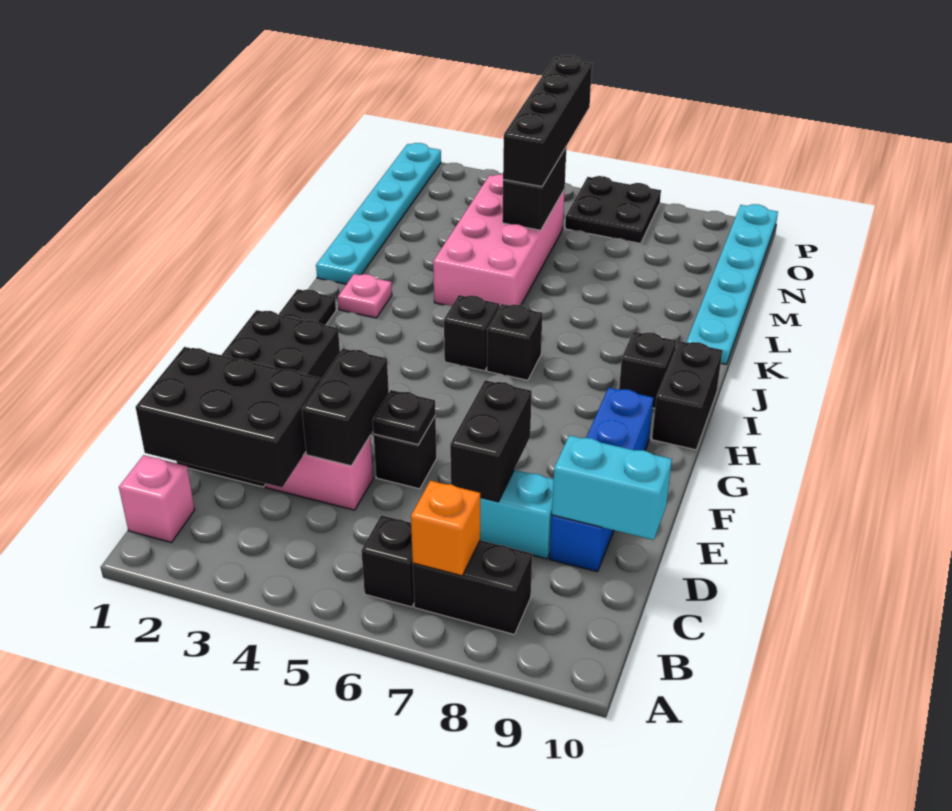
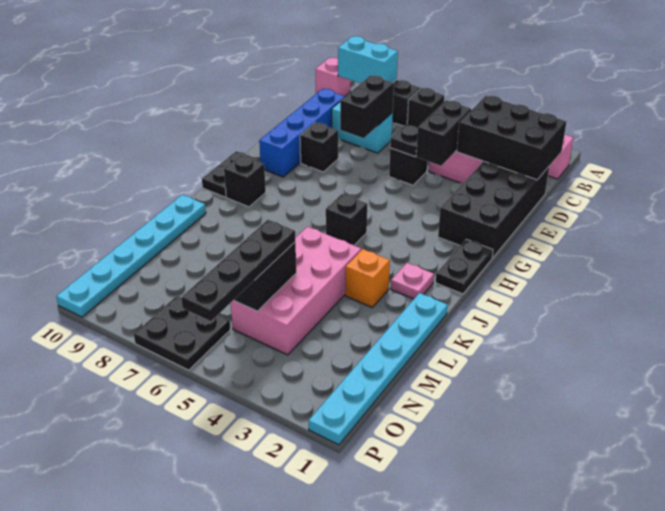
orange 1x1 brick [411,481,480,576] -> orange 1x1 brick moved to [345,249,390,307]
none -> pink 1x1 brick [316,58,350,96]
cyan 1x2 brick [552,435,672,540] -> cyan 1x2 brick moved to [338,36,398,83]
black 1x2 brick [652,341,722,450] -> black 1x2 plate [202,151,259,197]
black 1x1 brick [487,304,542,380] -> black 1x1 brick moved to [300,122,338,172]
black 1x4 brick [503,55,592,187] -> black 1x4 plate [181,220,295,321]

